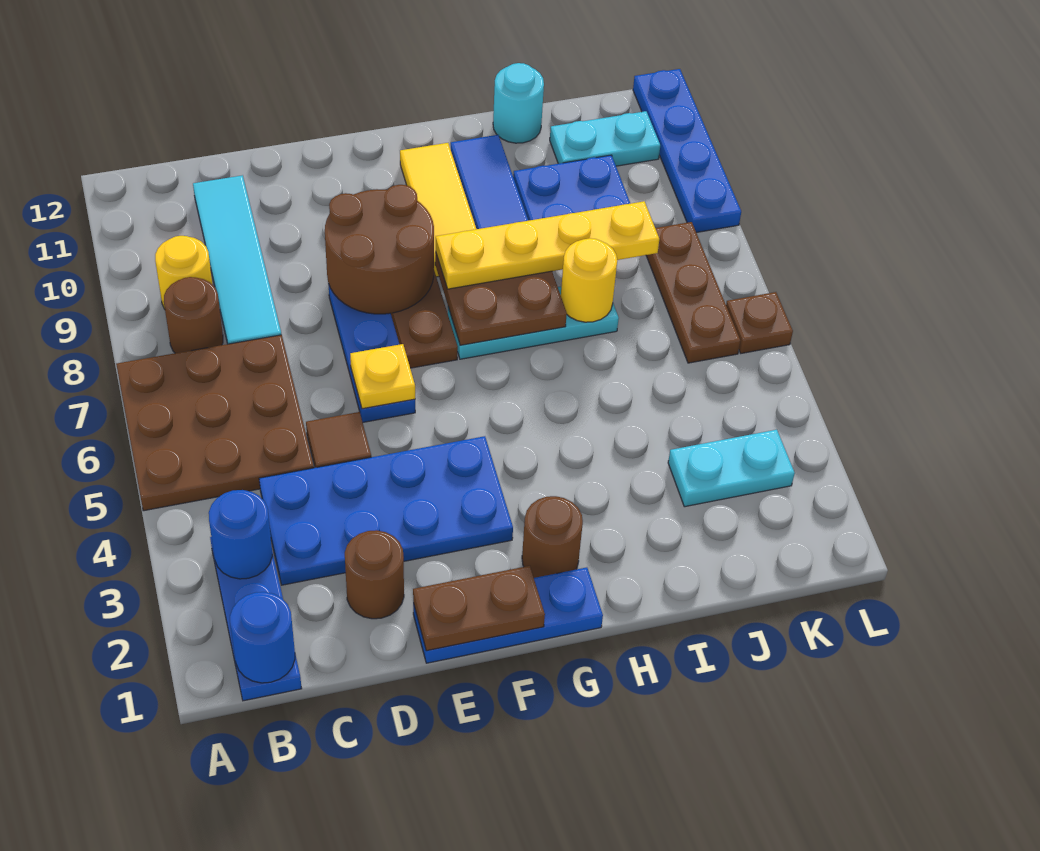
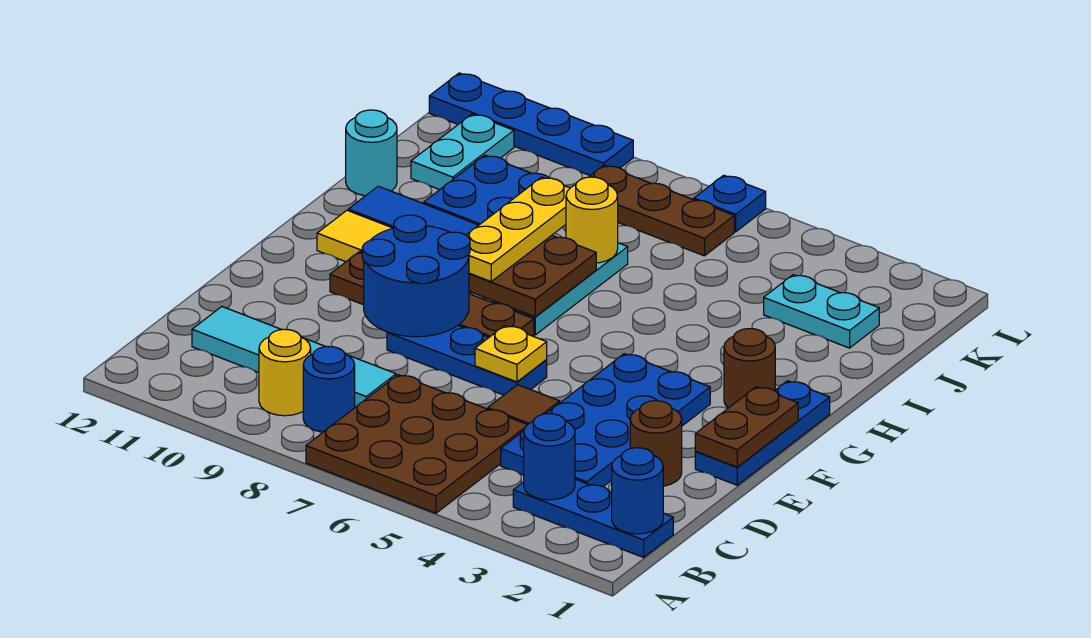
brown 1x1 round brick [164,277,223,353] -> blue 1x1 round brick [303,346,355,432]
brown 2x2 round brick [325,185,434,314] -> blue 2x2 round brick [362,215,470,337]
yellow 1x4 plate [436,201,659,289] -> yellow 1x3 plate [466,177,570,281]
cyan 1x2 plate [668,430,795,507] -> cyan 1x2 plate turned to [764,275,879,348]
brown 1x1 plate [726,292,793,353] -> blue 1x1 plate [694,175,766,232]

